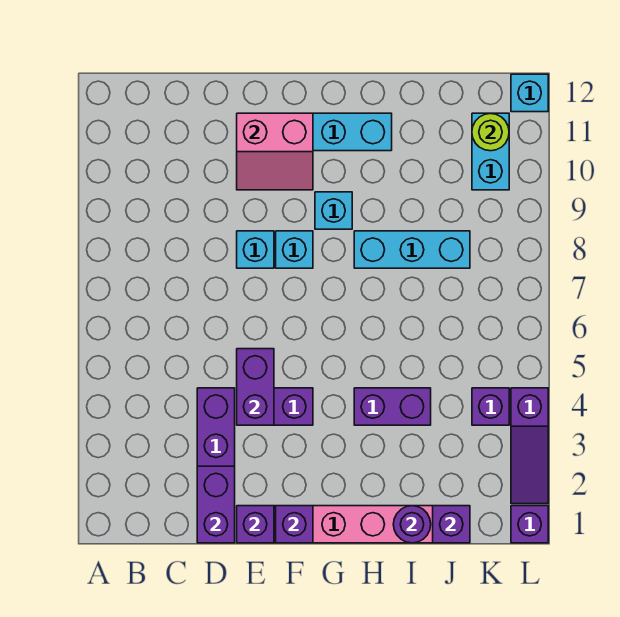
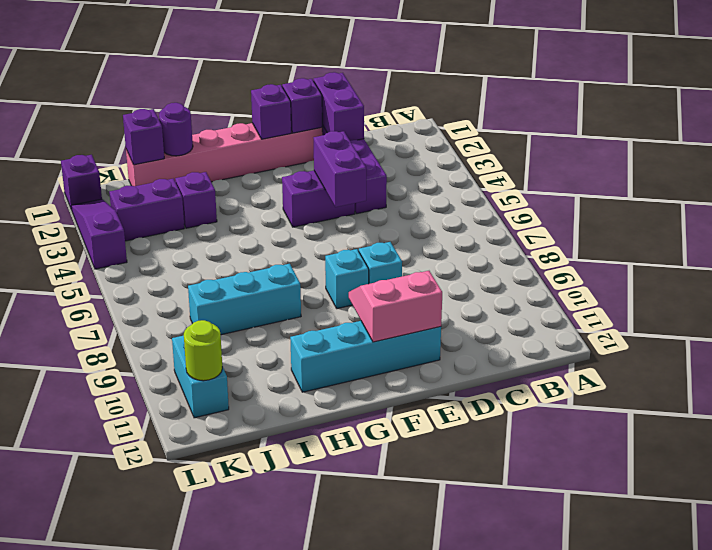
cyan 1x1 brick [315,192,352,229] -> none
purple 1x2 brick [354,388,431,425] -> purple 1x2 brick moved to [109,179,184,241]
purple 1x1 brick [472,388,509,425] -> purple 1x1 brick moved to [175,172,217,228]
cyan 1x1 brick [511,74,548,112] -> none

